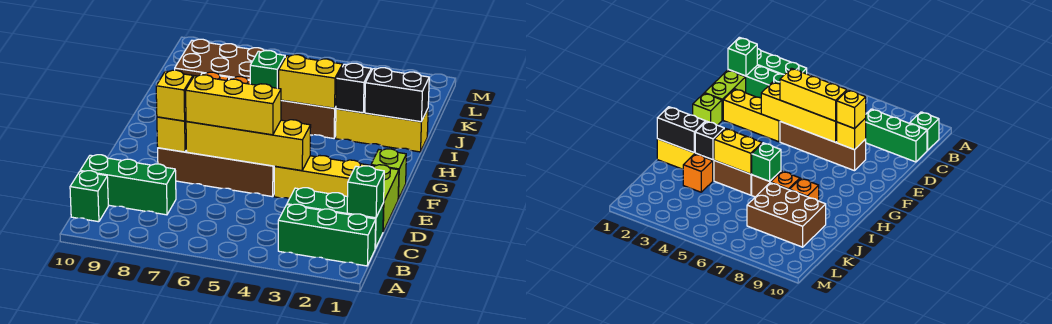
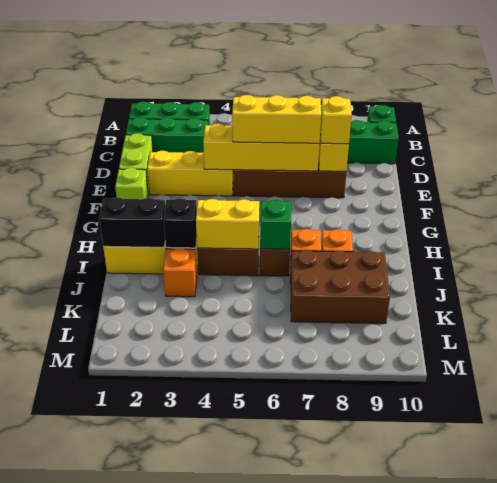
green 1x1 brick [347,166,384,218] -> none

